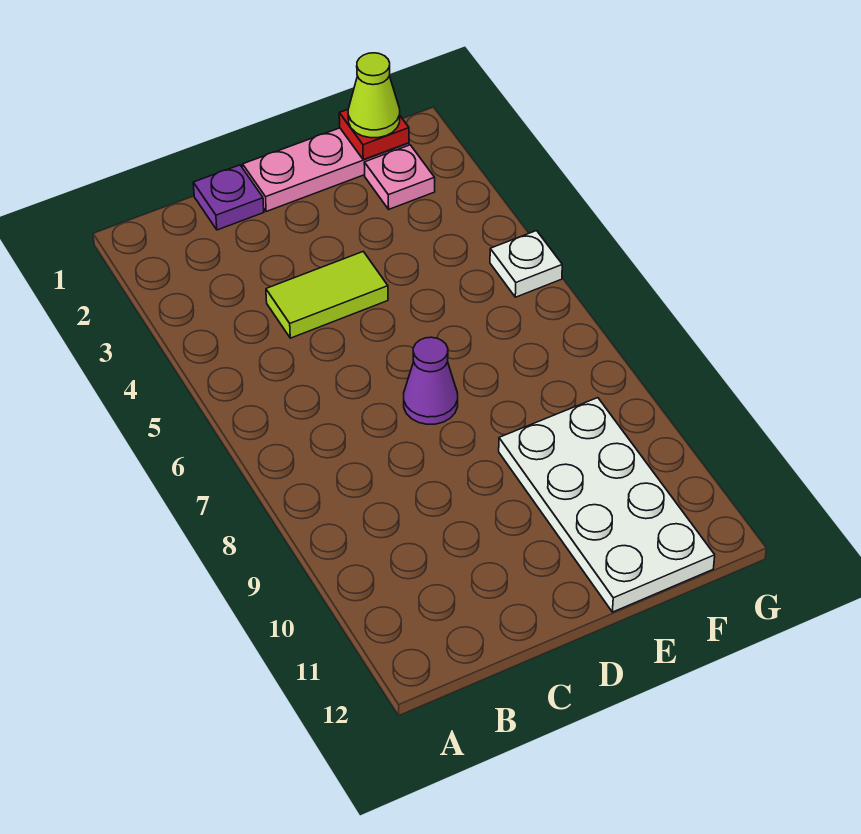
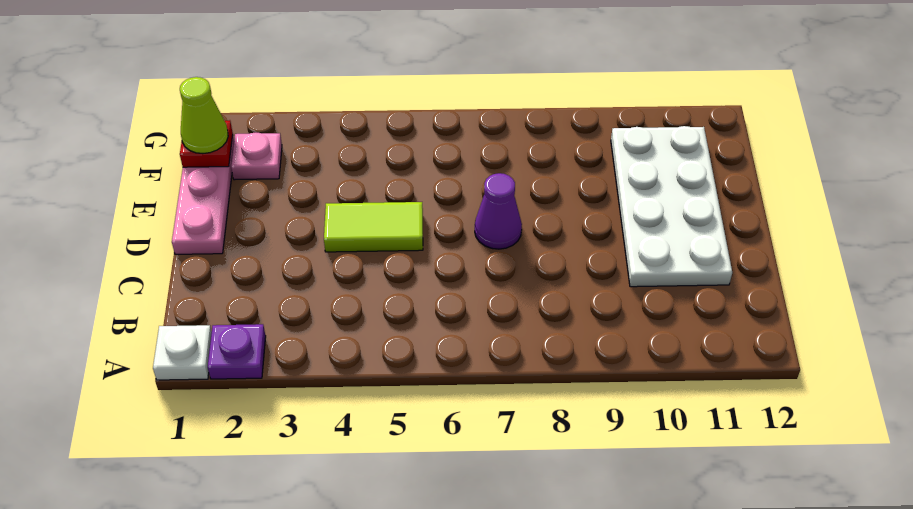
purple 1x1 plate [193,165,264,230] -> purple 1x1 plate moved to [208,324,266,379]
lime 1x2 tile [266,252,388,338] -> lime 1x2 tile turned to [324,202,423,252]
white 2x4 plate [499,398,715,612] -> white 2x4 plate turned to [611,126,732,287]
white 1x1 plate [490,231,562,297] -> white 1x1 plate moved to [153,325,212,380]

